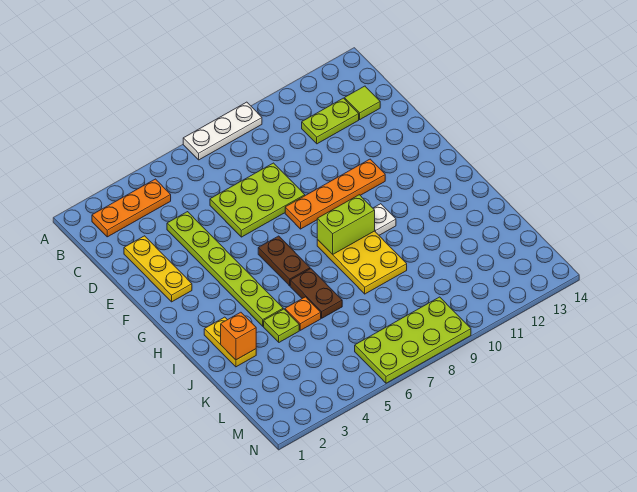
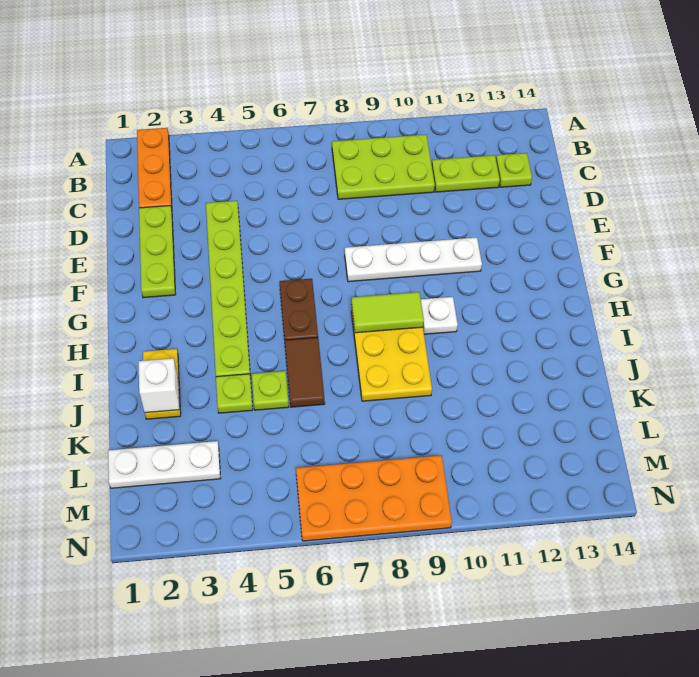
white 1x3 plate [183,102,262,160] -> white 1x3 plate moved to [108,441,221,488]
orange 1x3 plate [92,179,171,237] -> orange 1x3 plate turned to [137,128,172,209]
lime 1x1 tile [345,86,380,119] -> lime 1x1 plate [496,153,532,187]
yellow 1x3 plate [124,236,192,302] -> lime 1x3 plate [139,206,176,298]
lime 2x3 plate [210,163,305,237] -> lime 2x3 plate moved to [332,135,435,199]
orange 1x4 plate [285,159,385,229] -> white 1x4 plate [345,237,482,282]
lime 1x2 brick [317,195,375,255] -> lime 1x2 tile [351,292,424,333]
brown 1x2 plate [290,269,342,318] -> brown 1x2 tile [285,337,325,407]
orange 1x1 brick [221,312,256,360] -> white 1x1 brick [138,358,179,413]
orange 1x1 plate [285,297,321,330] -> lime 1x1 plate [252,371,289,410]
lime 2x4 plate [355,297,471,383] -> orange 2x4 plate [296,455,452,541]

